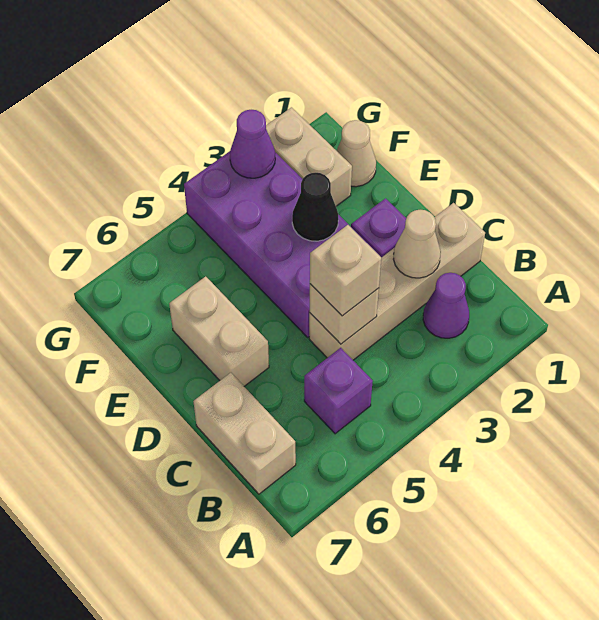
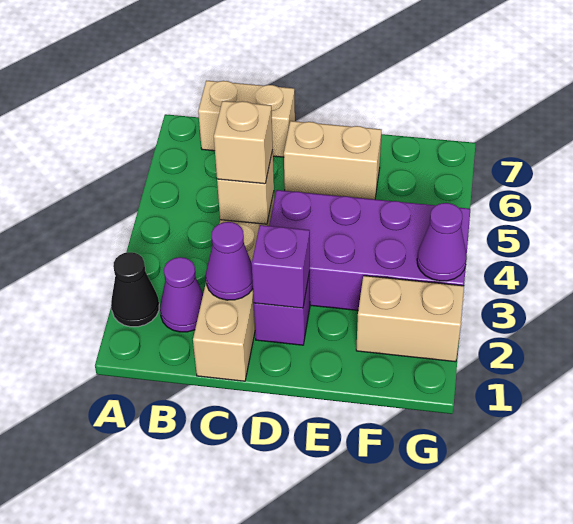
purple 1x1 brick [304,348,373,434] -> purple 1x1 brick moved to [252,225,310,308]
tan 1x1 cone [393,210,441,278] -> purple 1x1 cone [206,222,253,300]
black 1x1 cone [292,173,338,241] -> black 1x1 cone moved to [111,252,159,327]
tan 1x1 cone [337,120,376,187] -> none

